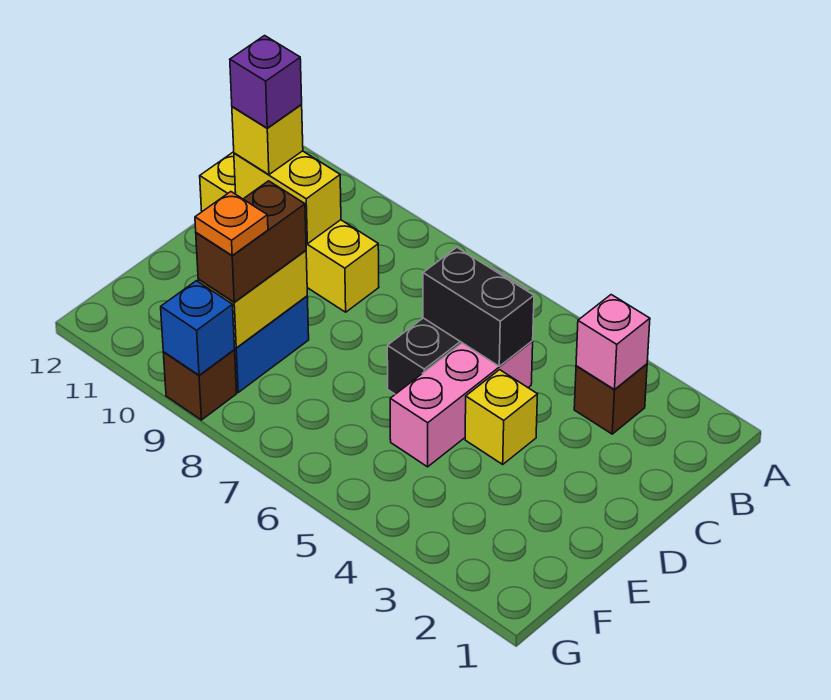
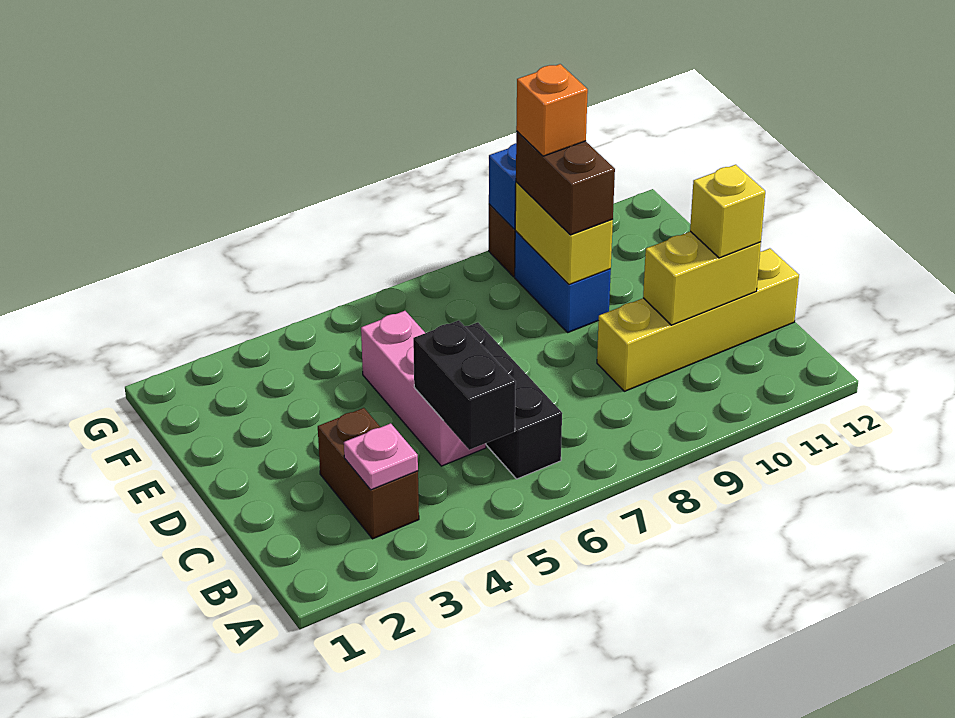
brown 1x1 brick [574,364,647,434] -> brown 1x2 brick [318,408,419,539]
pink 1x1 brick [576,295,650,390] -> pink 1x1 plate [344,423,418,490]
black 1x2 brick [423,248,534,366] -> black 1x2 brick turned to [413,320,516,450]
purple 1x1 brick [230,36,302,128] -> none
yellow 1x1 brick [465,370,537,464] -> none
orange 1x1 plate [195,192,268,255] -> orange 1x1 brick [516,64,588,156]

